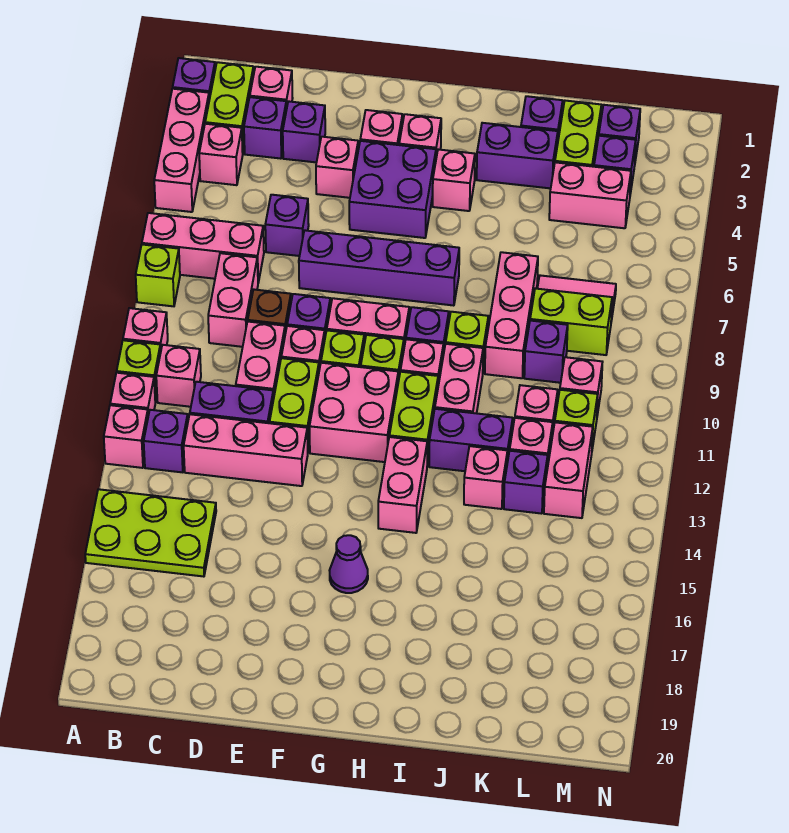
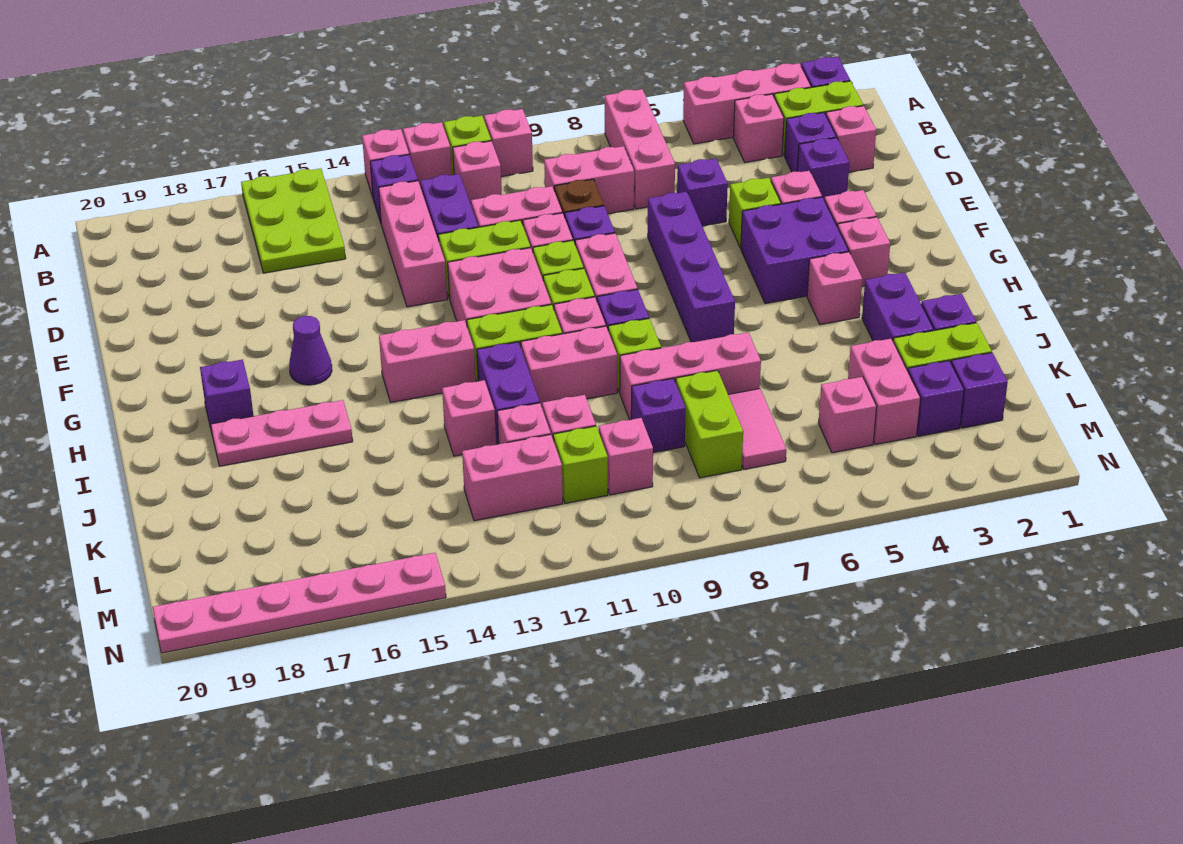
lime 1x1 brick [136,245,180,306] -> lime 1x1 brick moved to [729,178,781,248]
none -> pink 1x3 plate [211,400,353,466]
purple 1x1 brick [504,451,548,514] -> purple 1x1 brick moved to [200,359,253,432]
none -> pink 1x1 brick [818,377,877,453]
none -> pink 1x6 plate [153,553,446,653]

